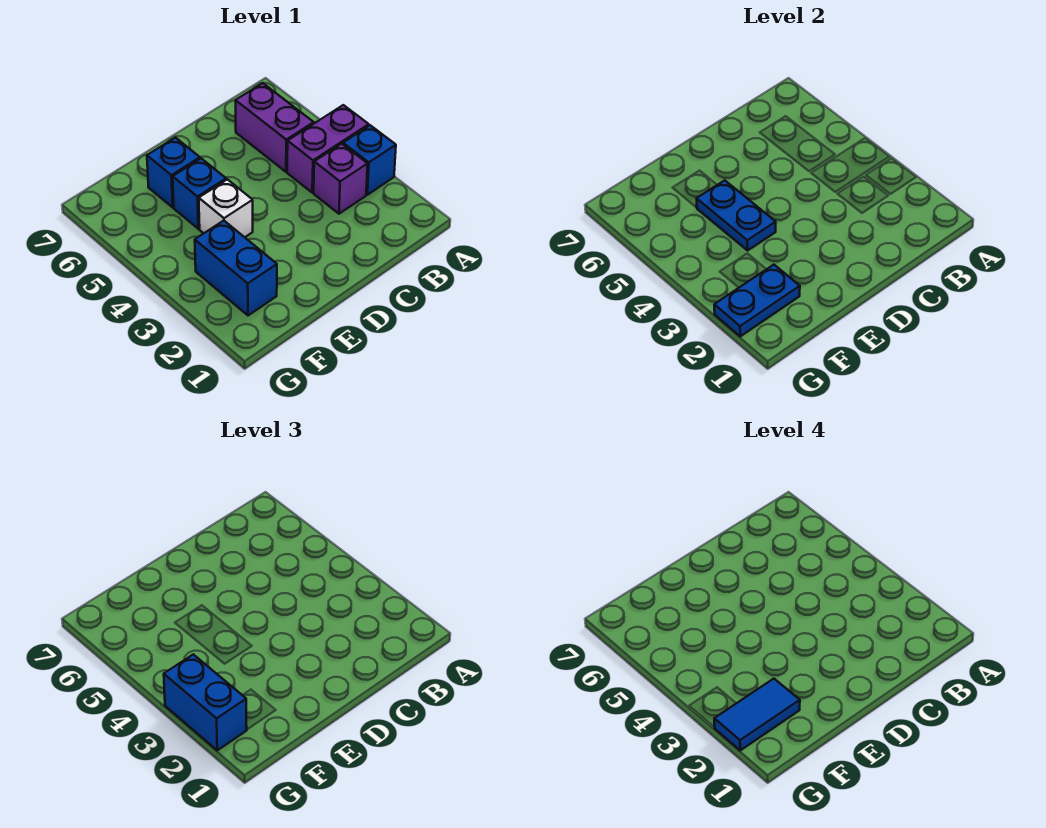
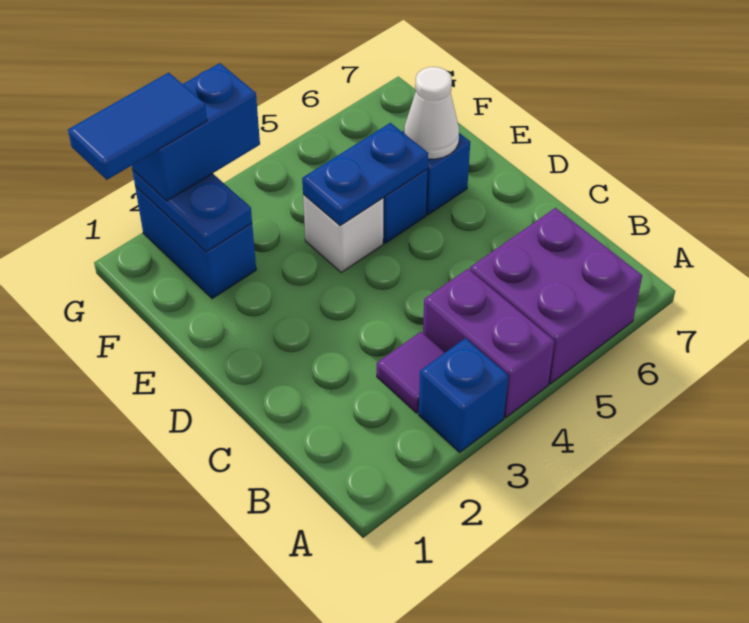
purple 1x1 brick [314,144,368,214] -> purple 1x1 tile [377,332,445,413]
purple 1x2 brick [236,83,314,172] -> purple 2x2 brick [470,208,642,384]
none -> white 1x1 cone [404,67,459,159]
blue 1x2 brick [195,221,277,315] -> blue 1x2 brick turned to [135,187,256,299]
blue 1x2 tile [714,679,800,750] -> blue 1x2 tile turned to [68,73,207,180]

